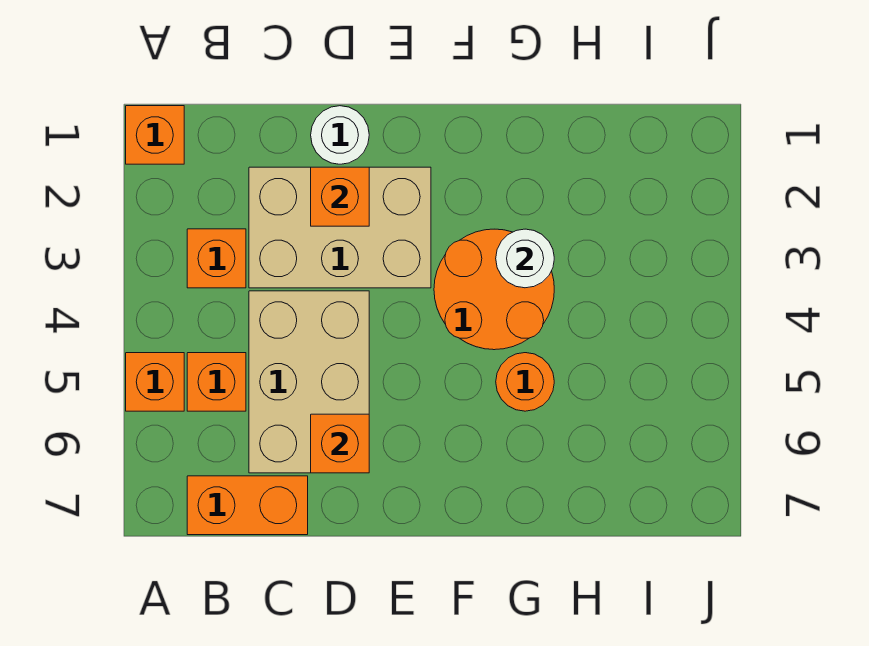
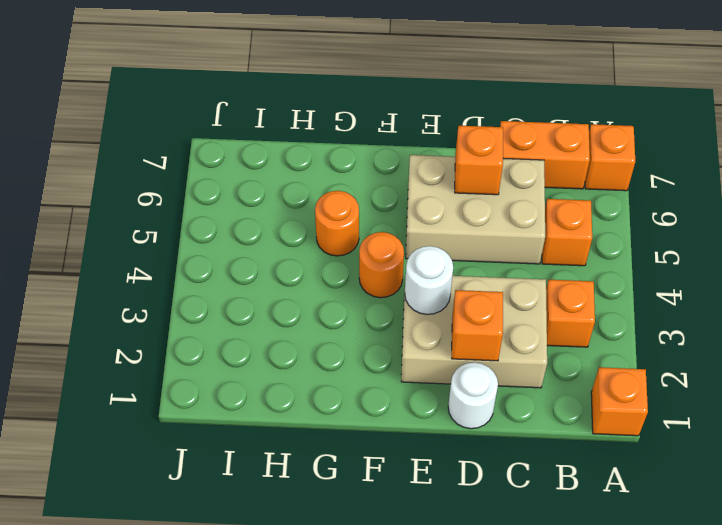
orange 1x1 brick [126,353,184,411] -> orange 1x1 brick moved to [585,124,635,191]
tan 2x3 brick [249,291,369,473] -> tan 2x3 brick turned to [406,155,545,264]
orange 2x2 round brick [434,229,554,350] -> orange 1x1 round brick [359,232,404,298]
white 1x1 round brick [496,229,554,288] -> white 1x1 round brick moved to [405,246,453,314]

